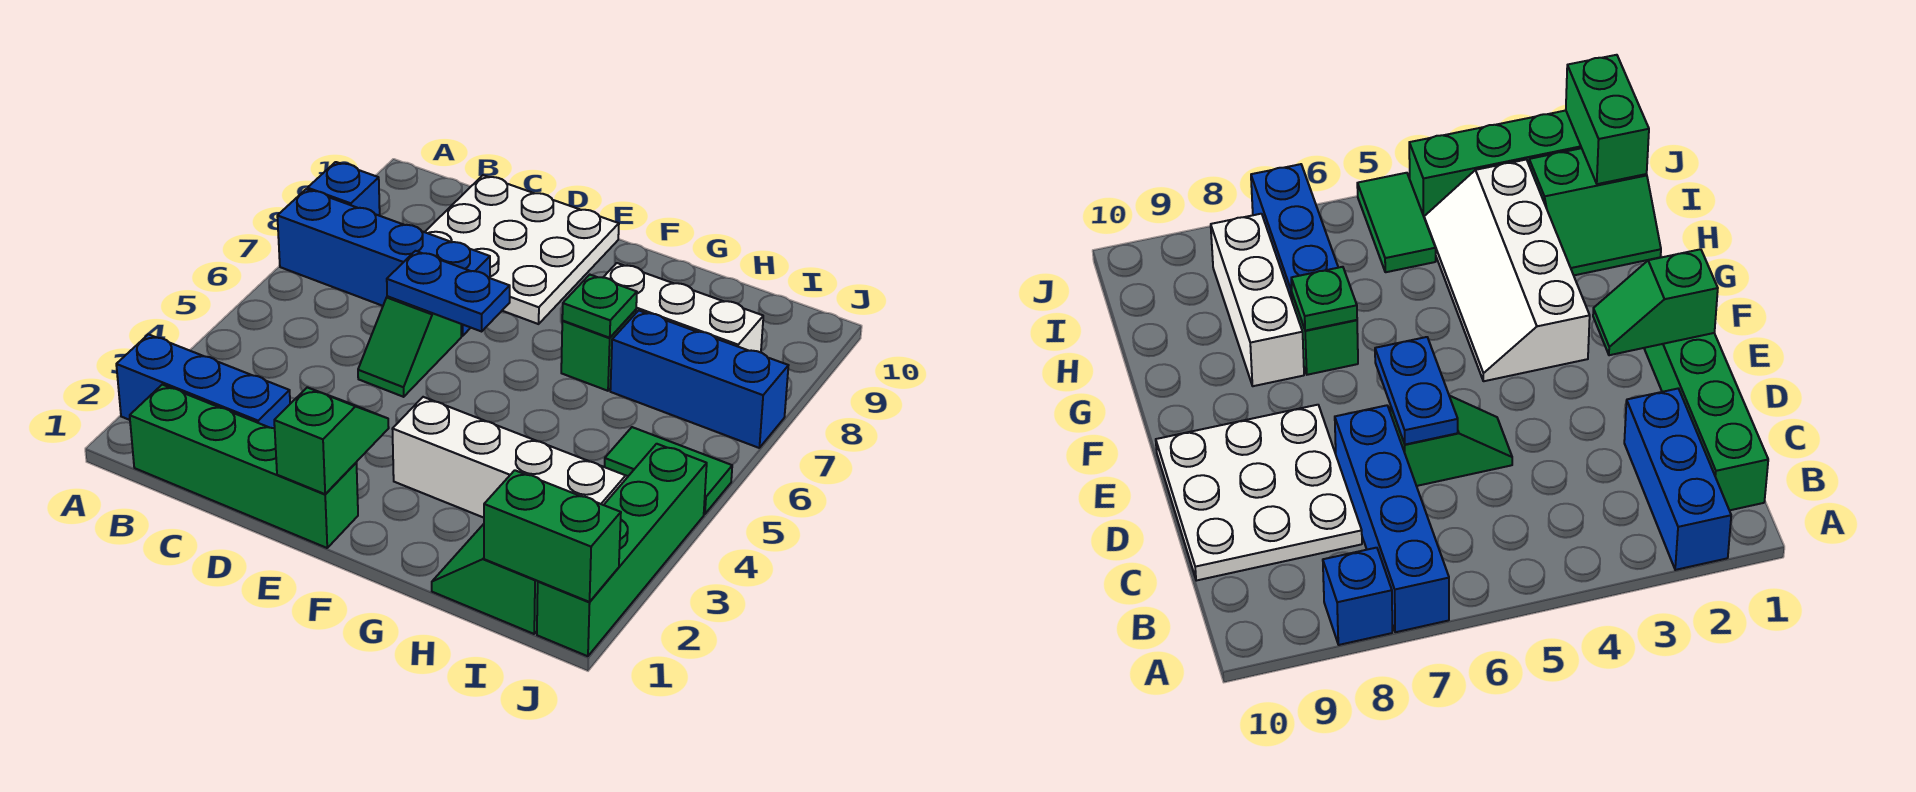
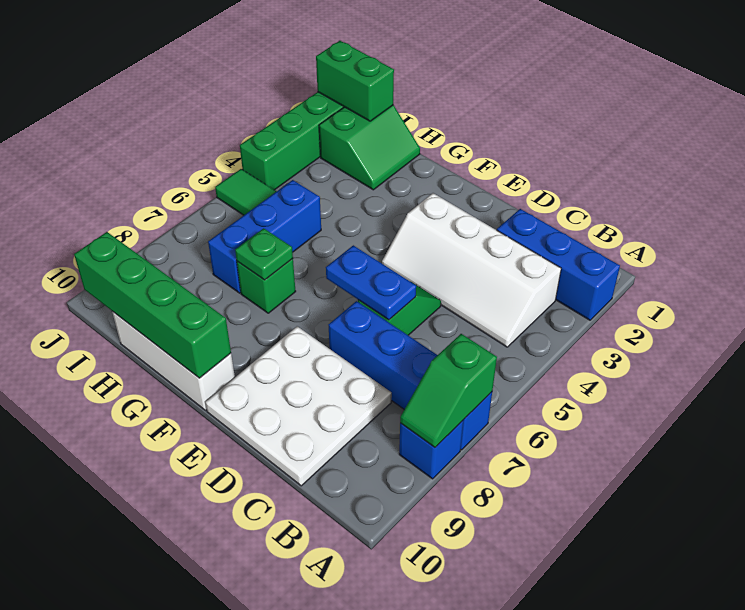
green 1x4 brick [130,385,358,548] -> green 1x4 brick moved to [74,232,231,378]
green 1x2 slope [274,387,389,494] -> green 1x2 slope moved to [400,334,497,447]
white 2x4 slope [393,397,628,518] -> white 2x4 slope moved to [382,193,561,347]
white 1x3 brick [603,263,763,352] -> white 1x3 brick moved to [112,312,235,410]
blue 1x3 brick [610,311,788,448] -> blue 1x3 brick turned to [208,180,321,293]

